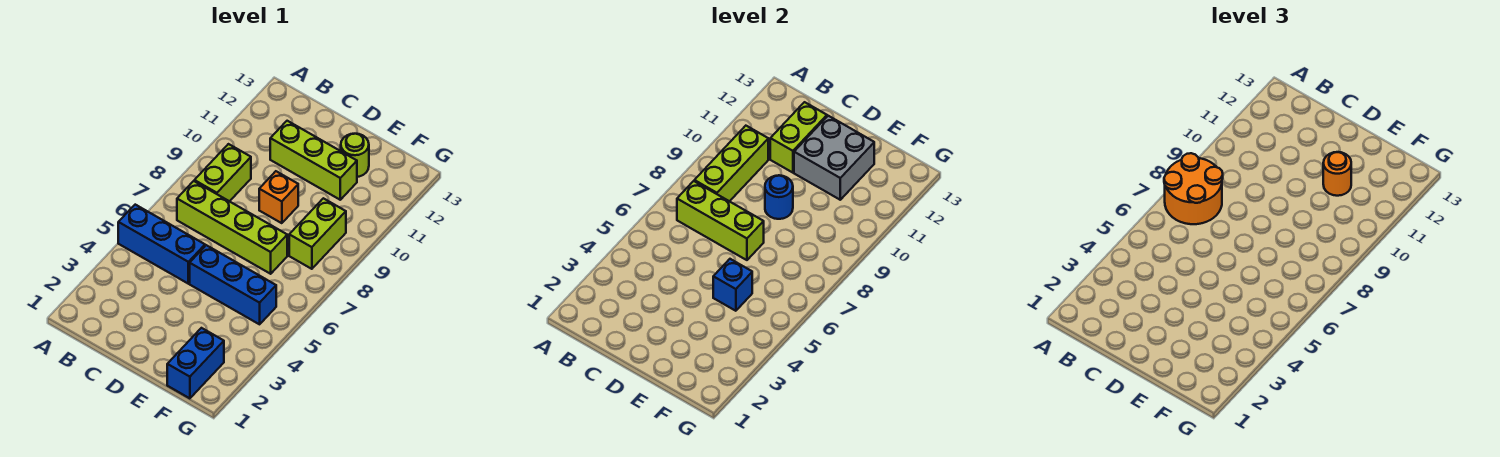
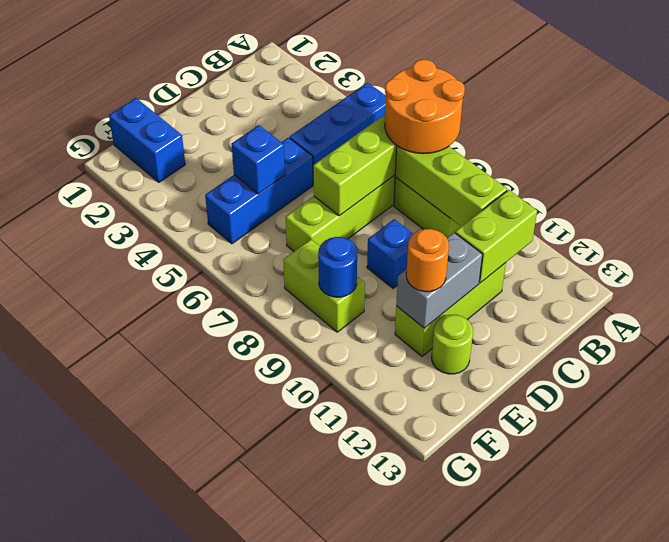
lime 1x2 brick [770,102,827,173] -> lime 1x2 brick turned to [455,190,537,283]
orange 1x1 brick [259,171,298,223] -> blue 1x1 brick [367,219,413,289]
blue 1x1 round brick [765,175,793,219] -> blue 1x1 round brick moved to [318,237,357,297]
grey 2x2 brick [794,116,874,200] -> grey 1x2 brick [396,233,483,328]

